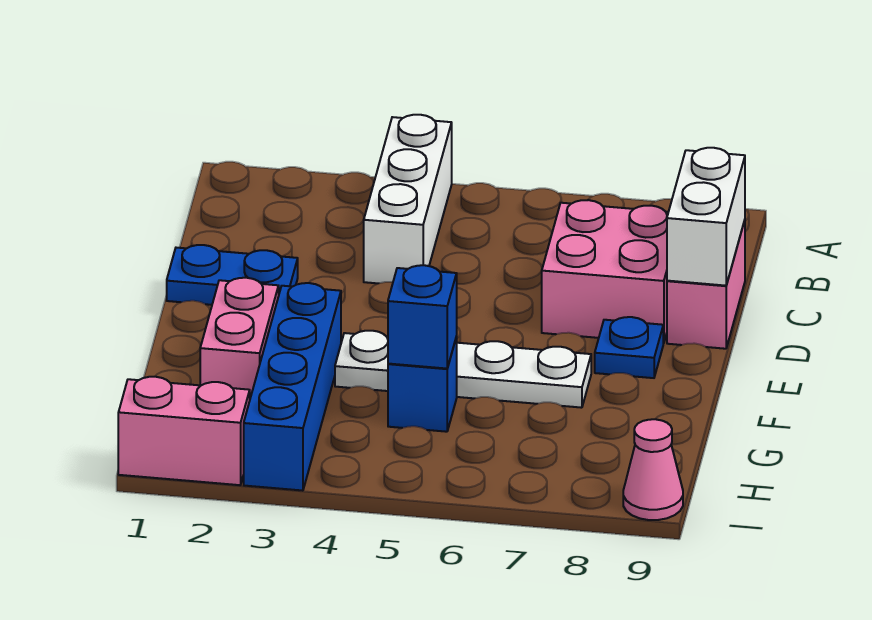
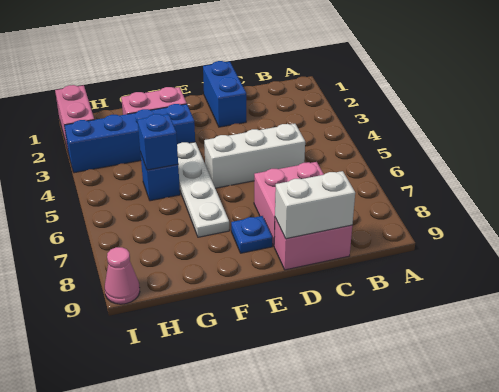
white 1x3 brick [364,115,452,283] -> white 1x3 brick moved to [204,124,305,188]
blue 1x2 plate [167,245,298,305] -> blue 1x2 brick [203,61,246,127]

